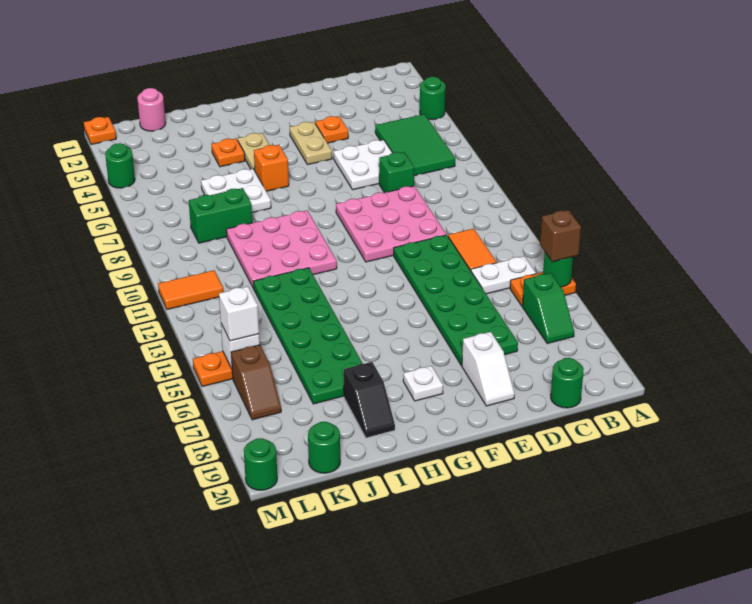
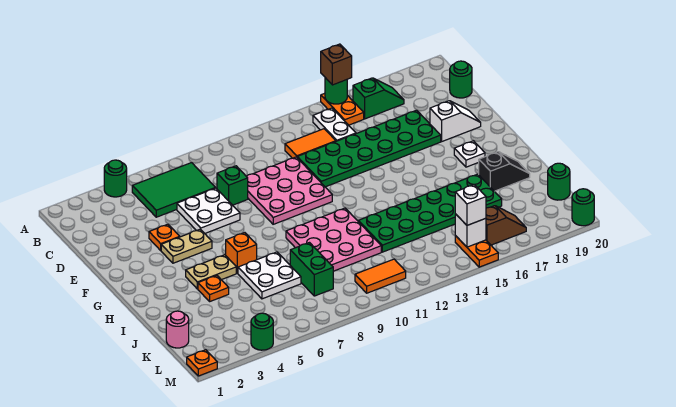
orange 1x2 tile [158,270,223,309] -> orange 1x2 tile turned to [355,259,406,293]

